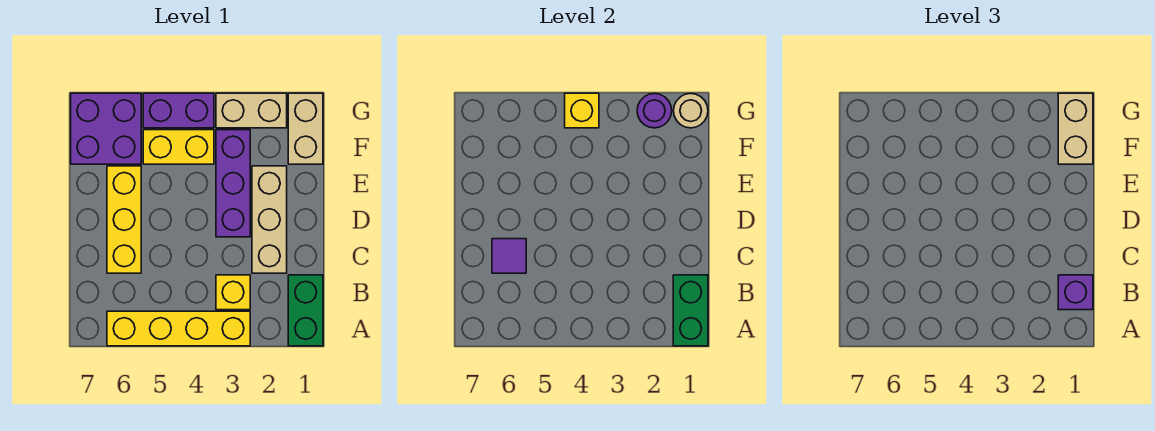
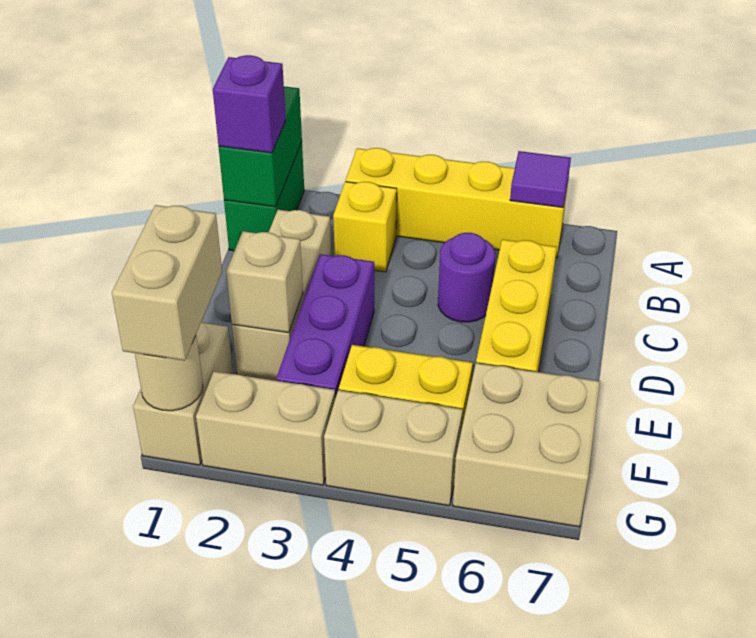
purple 1x1 tile [492,239,526,273] -> purple 1x1 tile moved to [510,151,571,208]
none -> tan 1x1 brick [226,231,303,333]
purple 2x2 brick [71,93,141,164] -> tan 2x2 brick [453,363,600,527]
purple 1x1 round brick [637,93,672,128] -> purple 1x1 round brick moved to [438,233,495,322]
purple 1x2 brick [143,93,214,128] -> tan 1x2 brick [324,390,463,506]
yellow 1x1 brick [565,93,599,128] -> none

